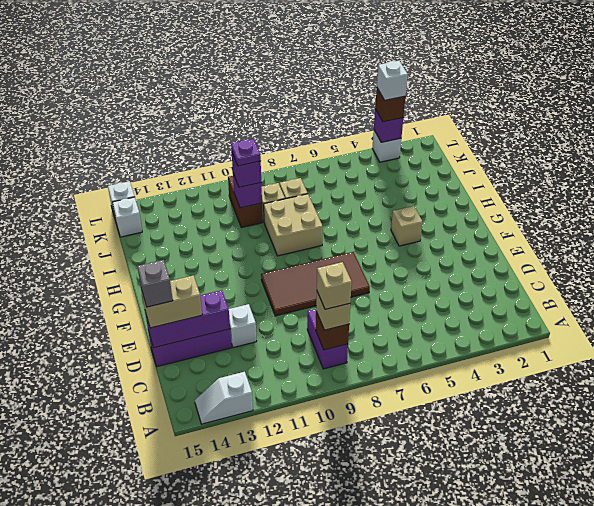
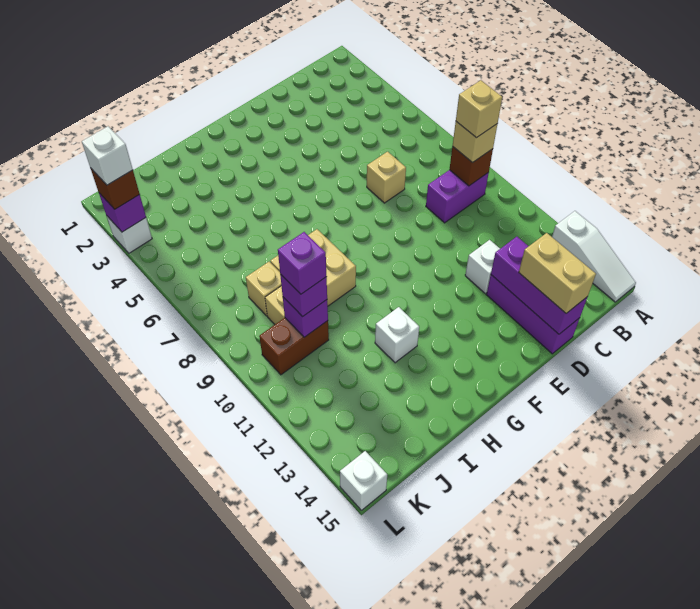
white 1x2 slope [195,372,253,424] -> white 1x3 slope [552,211,636,302]
grey 1x1 brick [137,260,173,307] -> none
brown 2x4 tile [261,252,370,316] -> none
tan 1x1 brick [391,206,423,246] -> tan 1x1 brick moved to [367,152,406,203]
purple 1x1 plate [231,139,261,166] -> purple 1x1 brick [278,232,327,294]
white 1x1 brick [112,197,142,237] -> white 1x1 brick moved to [375,307,419,363]

